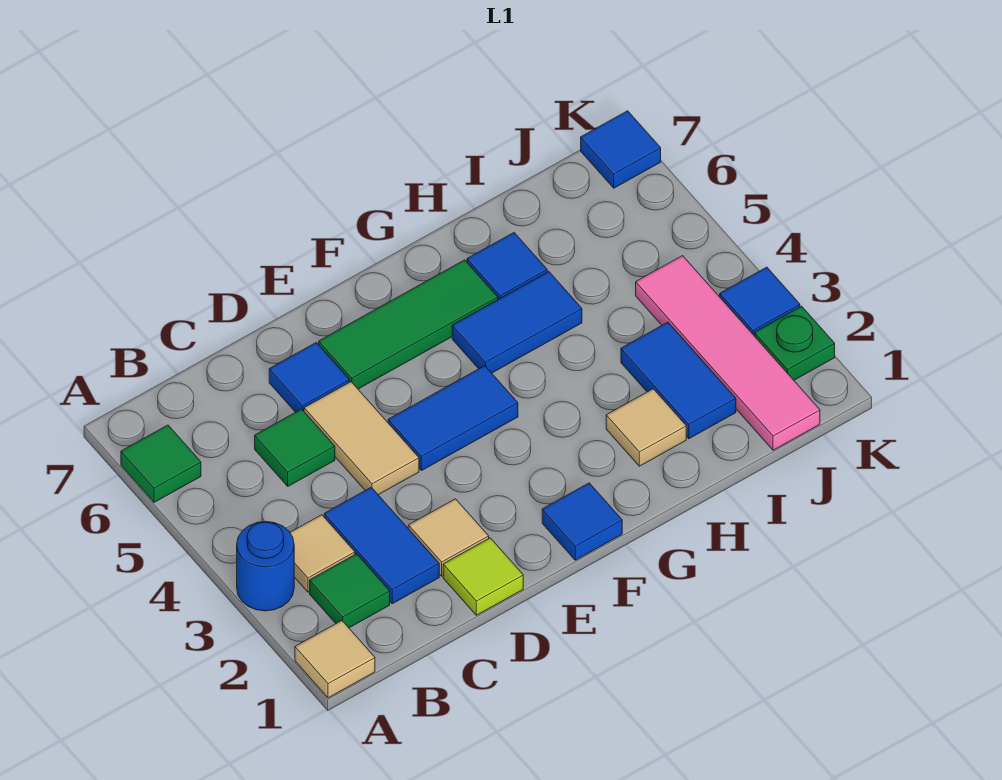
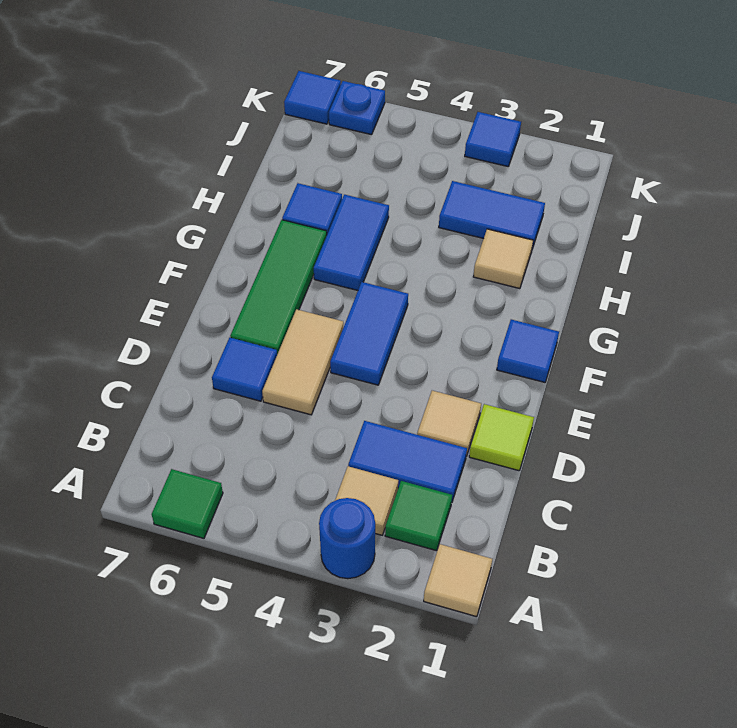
green 1x1 tile [255,409,335,486] -> none
tan 1x2 tile [304,382,419,495] -> tan 1x2 tile turned to [262,309,344,415]
pink 1x4 tile [636,256,820,450] -> none
green 1x1 plate [755,306,835,380] -> none
none -> blue 1x1 plate [329,81,385,135]

